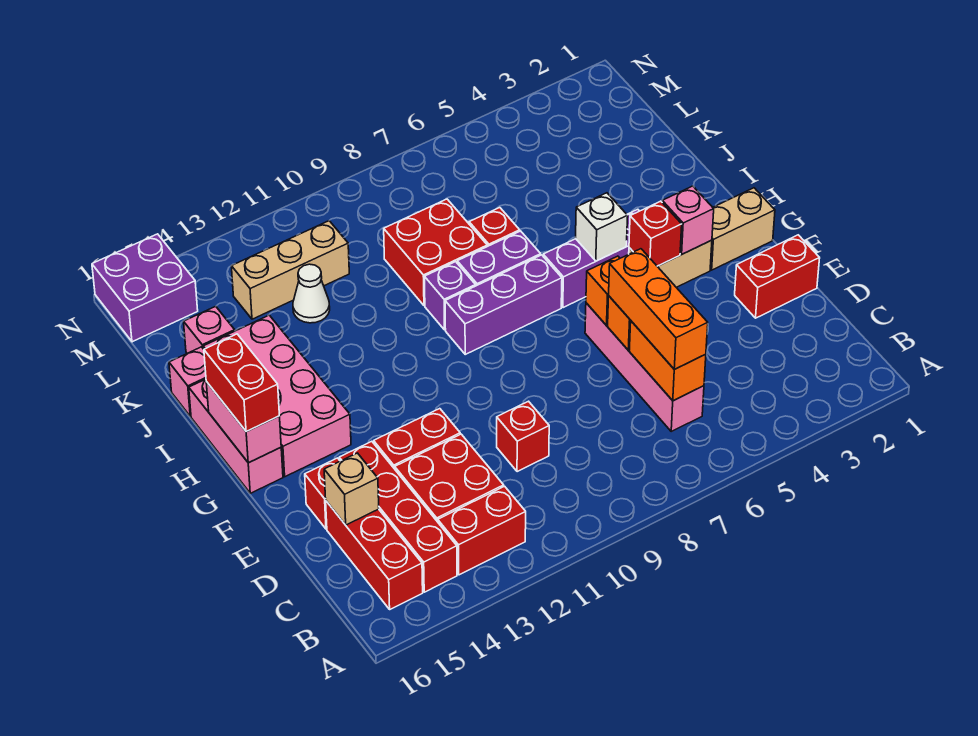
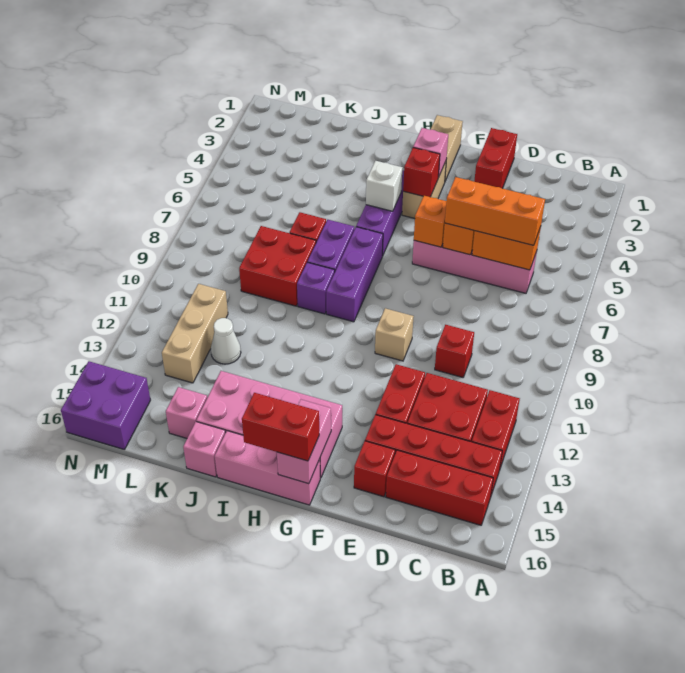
tan 1x1 brick [324,453,379,525] -> tan 1x1 brick moved to [375,308,414,361]
pink 1x2 brick [206,382,281,463] -> pink 1x2 brick turned to [277,399,331,484]

